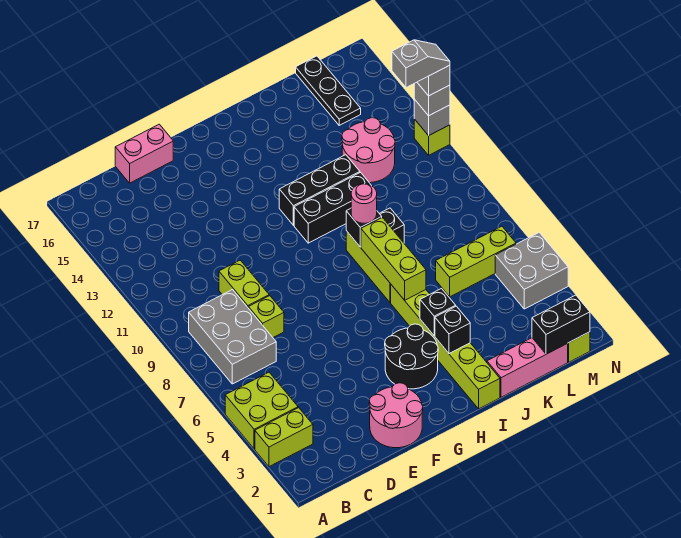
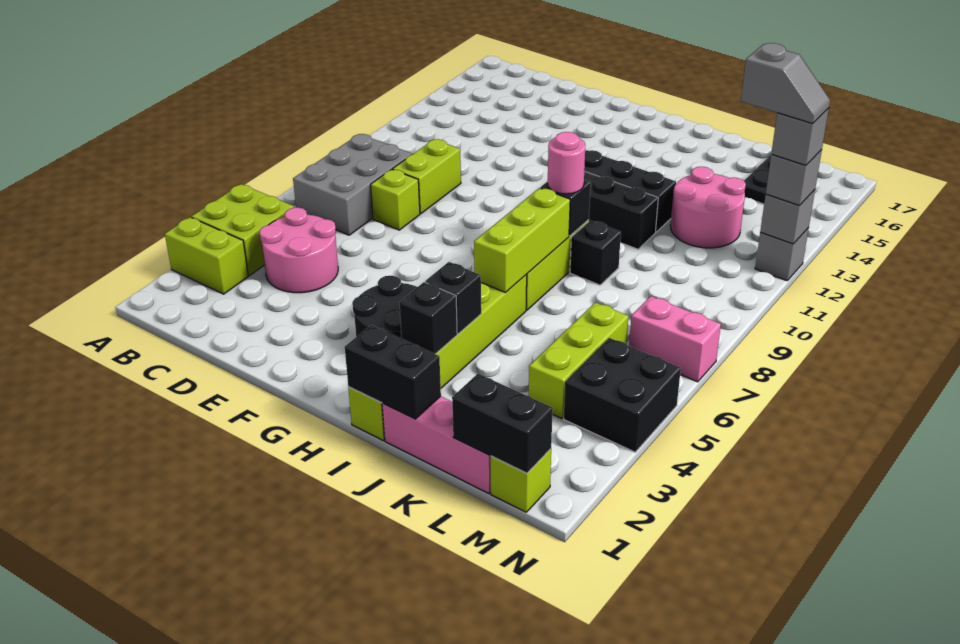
pink 1x2 brick [115,124,173,183] -> pink 1x2 brick moved to [629,296,721,382]
pink 2x2 round brick [369,383,423,448] -> pink 2x2 round brick moved to [259,207,338,293]
none -> black 1x2 brick [345,325,441,419]
lime 1x3 brick [436,226,516,297] -> lime 1x3 brick turned to [529,302,629,419]
grey 2x2 brick [495,232,568,309] -> black 2x2 brick [564,338,681,452]
lime 1x1 brick [414,119,450,155] -> grey 1x1 brick [755,228,809,281]

